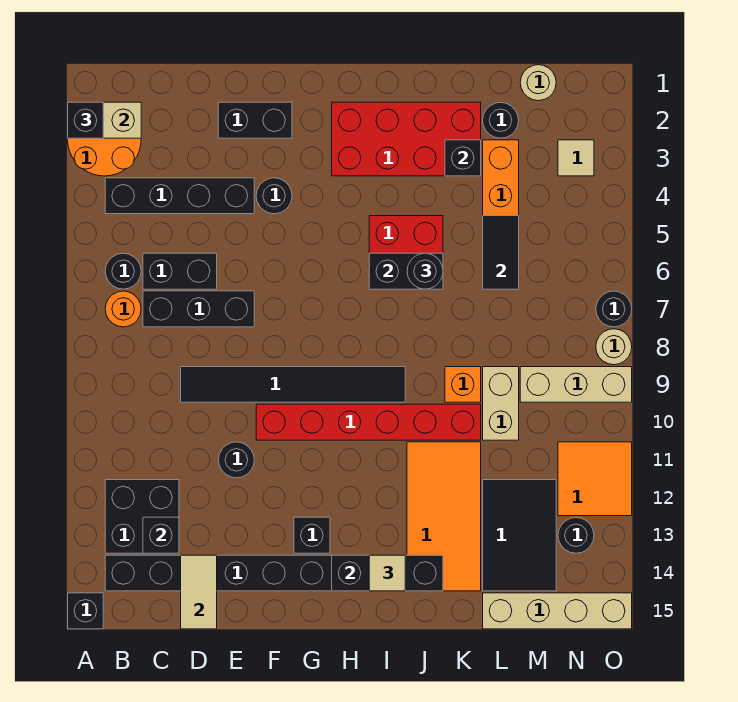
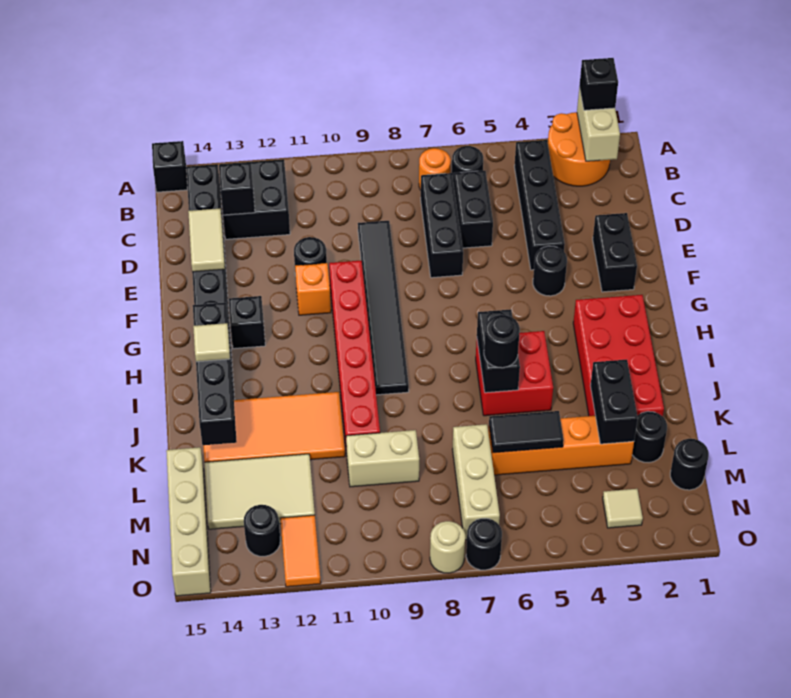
tan 1x2 tile [181,555,217,629] -> tan 1x2 tile turned to [188,209,225,272]
black 1x3 brick [332,555,443,591] -> black 1x4 brick [193,303,237,445]
black 1x1 brick [445,140,481,176] -> black 1x2 brick [590,360,638,444]
orange 1x1 brick [445,367,481,402] -> orange 1x1 brick moved to [295,263,331,315]
black 2x3 tile [483,480,556,591] -> tan 2x3 tile [204,454,315,529]
tan 1x1 round brick [520,65,556,101] -> black 1x1 round brick [670,439,709,490]
tan 1x3 brick [520,367,632,402] -> tan 1x3 brick moved to [453,424,500,540]
orange 2x2 tile [558,442,632,516] -> orange 1x2 tile [280,515,321,587]

